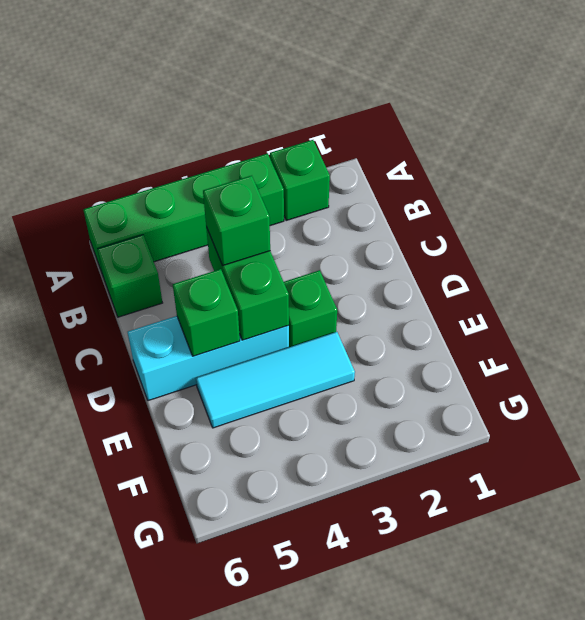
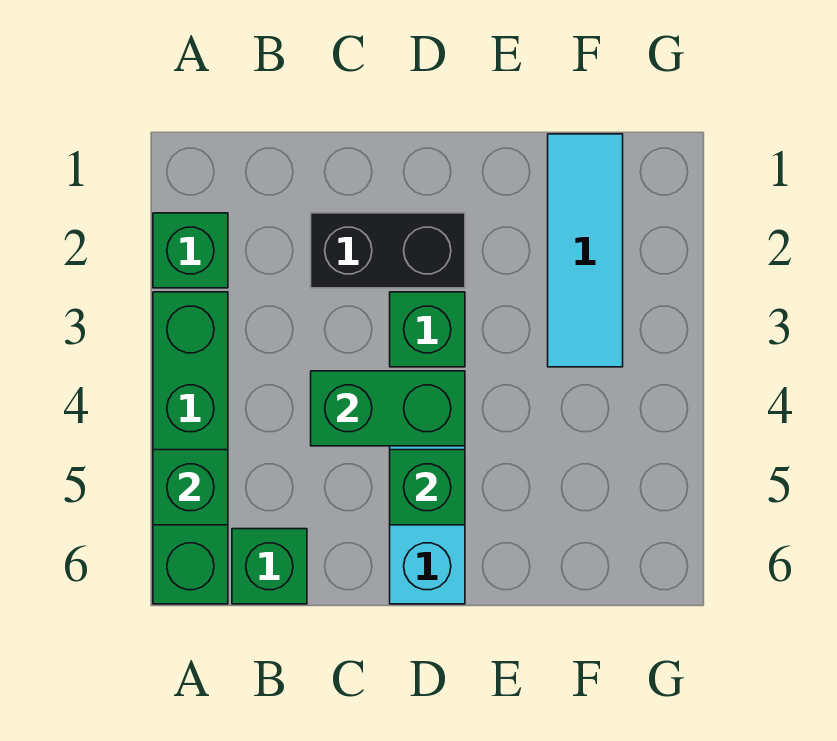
none -> black 1x2 brick [311,213,465,288]
green 1x1 brick [203,176,270,266] -> green 1x1 brick moved to [153,450,228,525]
cyan 1x3 tile [196,332,355,428] -> cyan 1x3 tile moved to [548,134,623,367]

